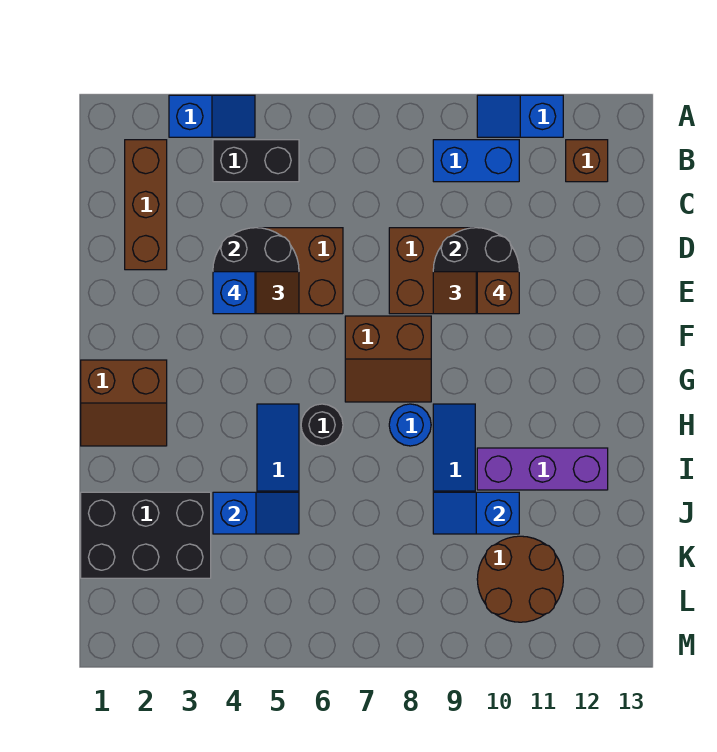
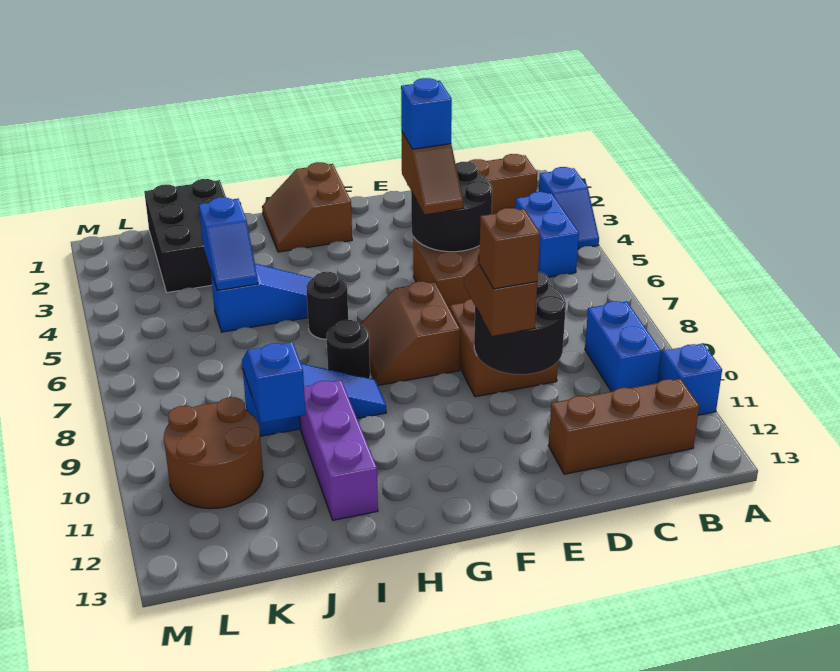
black 1x2 brick [213,140,299,182] -> blue 1x2 brick [516,192,579,277]
brown 1x1 brick [566,140,608,182] -> brown 1x3 brick [548,379,699,474]
blue 1x1 round brick [389,404,431,446] -> black 1x1 round brick [326,320,370,378]

